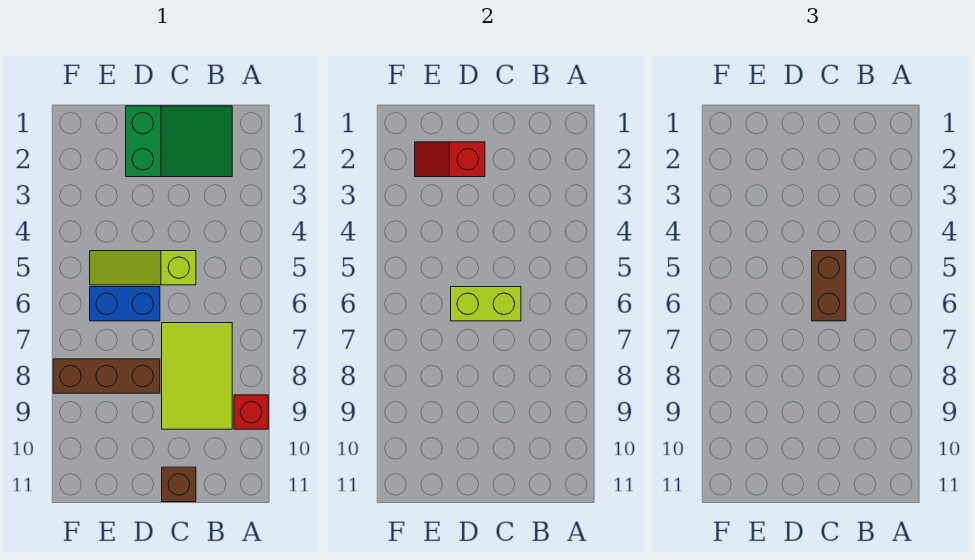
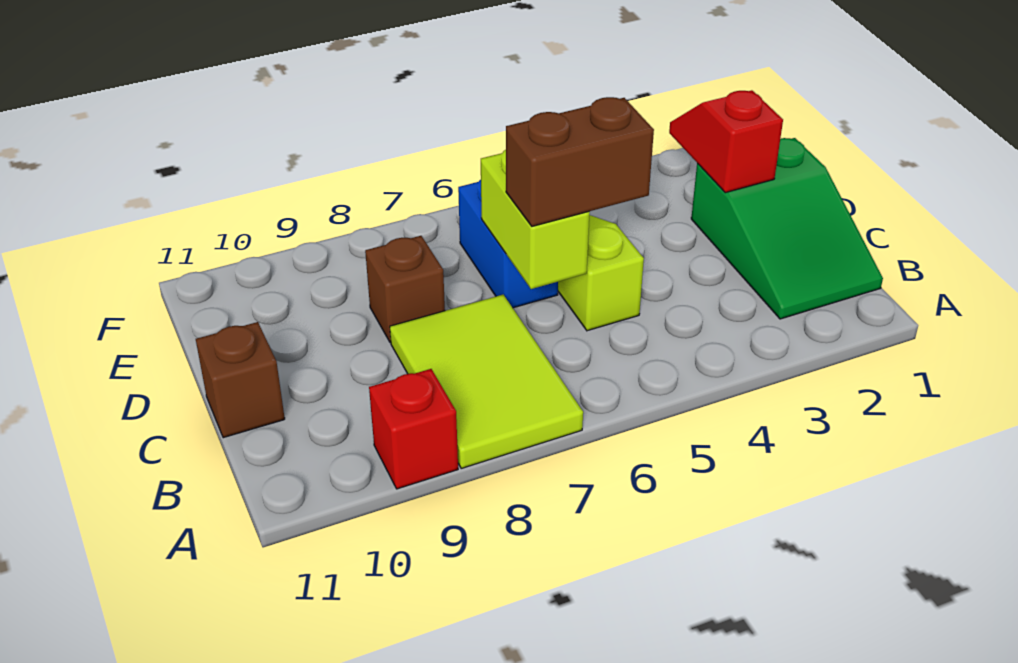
lime 2x3 tile [162,323,232,429] -> lime 2x3 tile turned to [390,295,583,468]
brown 1x3 brick [53,359,160,393] -> brown 1x1 brick [365,236,445,343]

